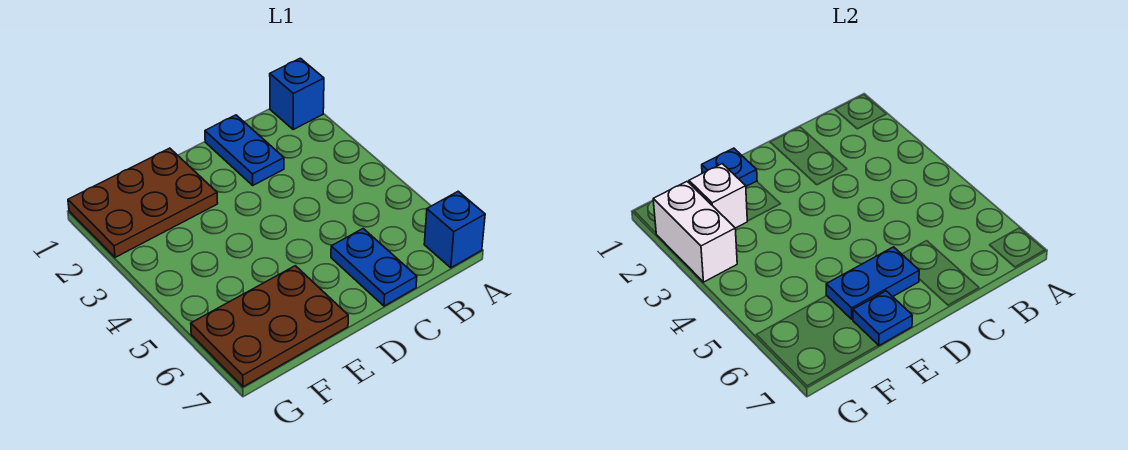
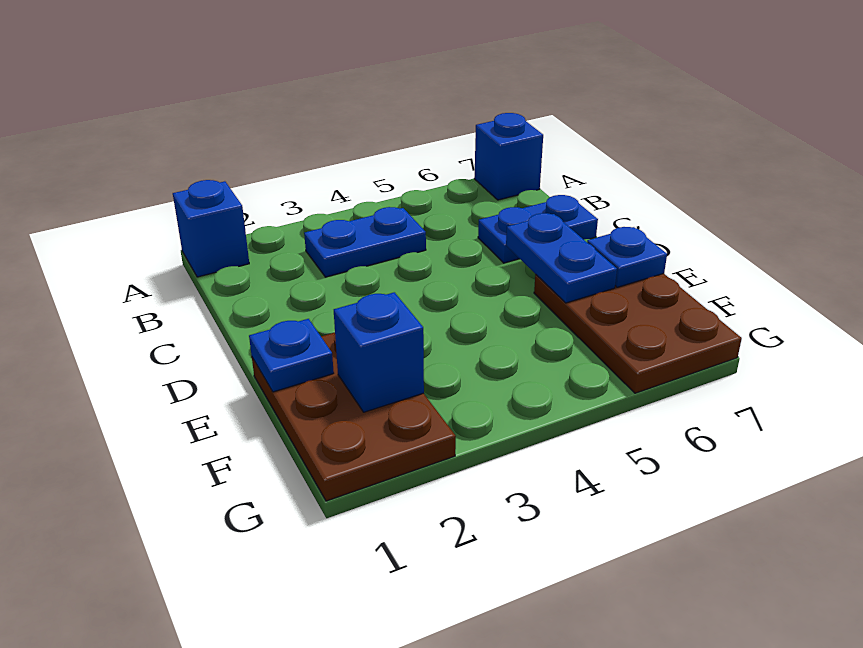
blue 1x2 plate [205,115,284,185] -> blue 1x2 plate moved to [304,207,426,277]
white 1x1 brick [689,164,747,228] -> blue 1x1 brick [334,292,424,412]
white 1x2 brick [653,182,737,282] -> none

